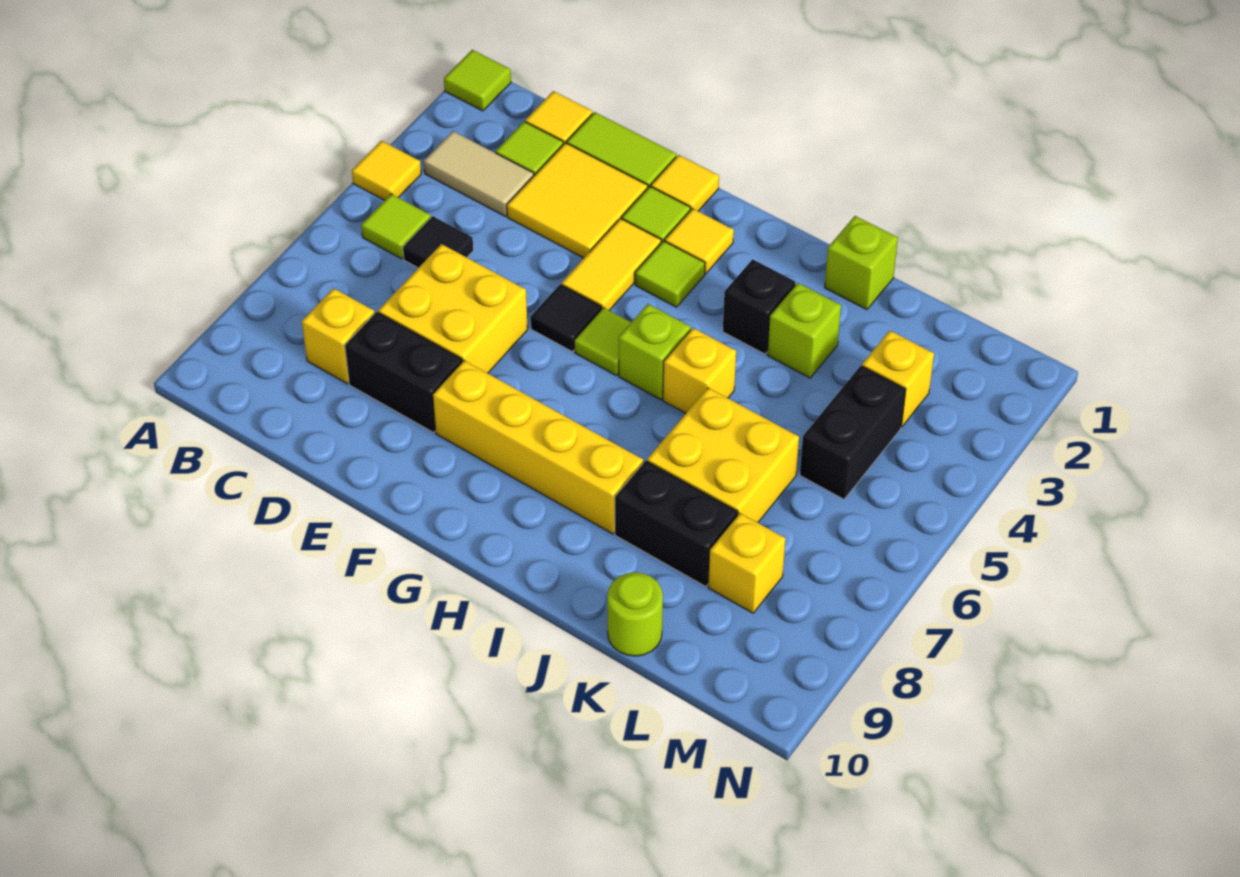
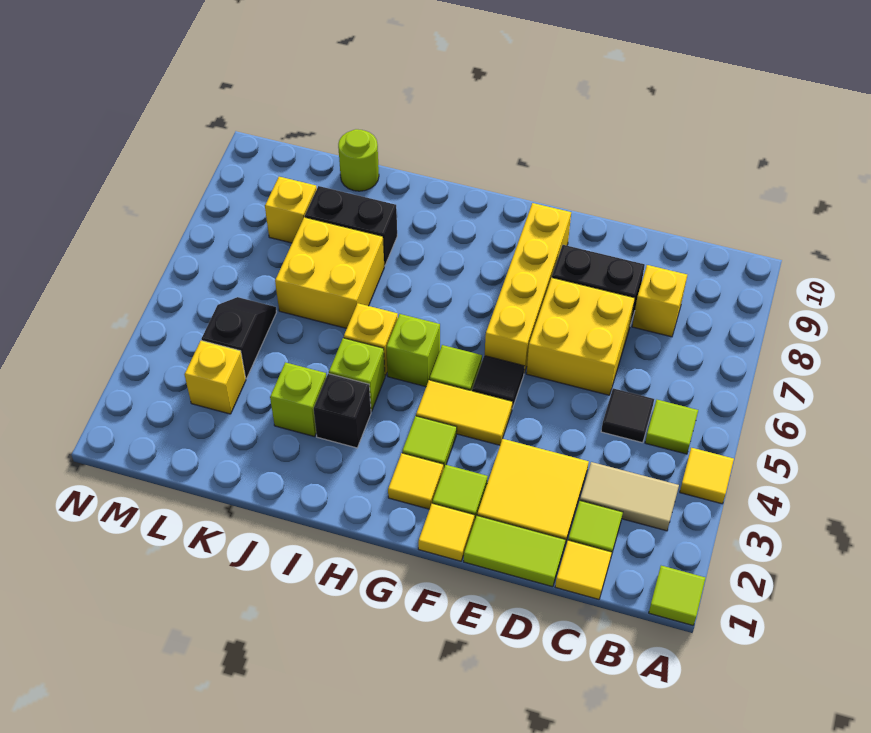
yellow 1x2 tile [562,219,661,311] -> yellow 1x2 tile turned to [416,380,512,445]
yellow 1x4 brick [433,361,643,534] -> yellow 1x4 brick turned to [485,203,571,373]
lime 1x1 brick [825,216,898,310] -> lime 1x1 brick moved to [329,338,385,411]
black 1x2 brick [800,366,906,499] -> black 1x2 slope [202,297,276,379]

